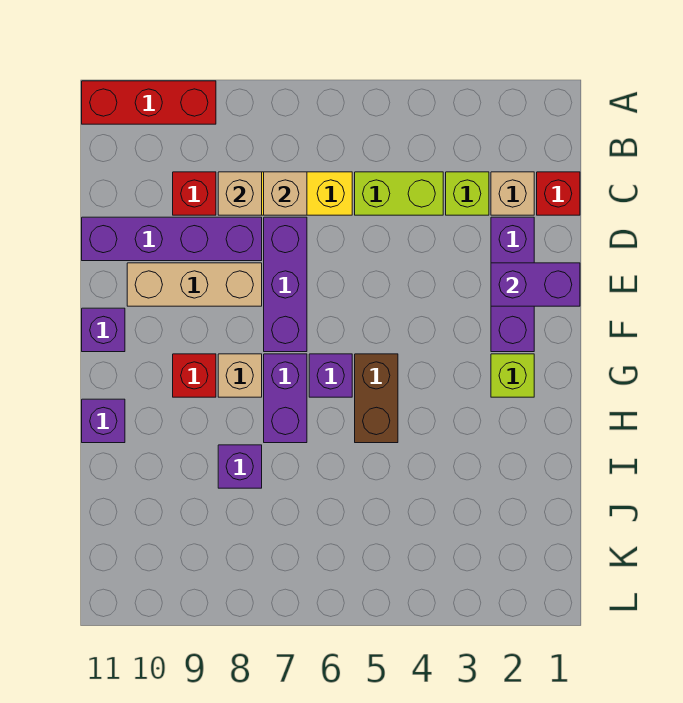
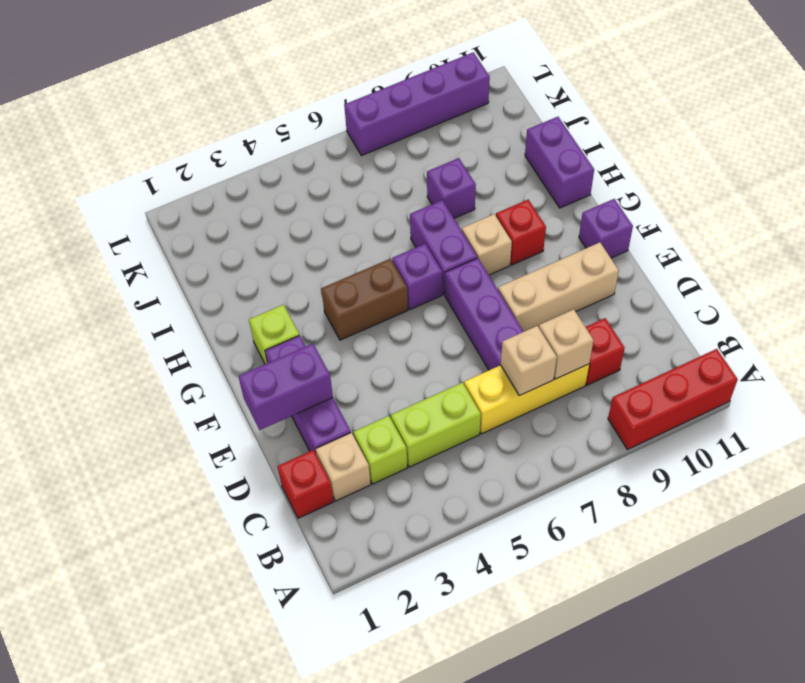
purple 1x4 brick [82,217,262,261] -> purple 1x4 brick moved to [344,52,490,156]
brown 1x2 brick [355,354,398,443] -> brown 1x2 brick turned to [321,259,408,340]
purple 1x1 brick [82,399,125,443] -> purple 1x2 brick [525,117,594,208]

